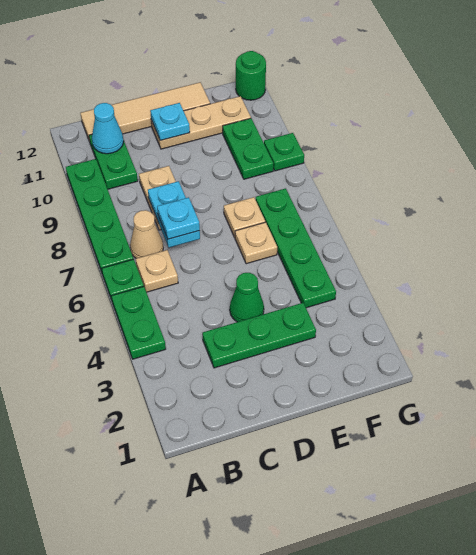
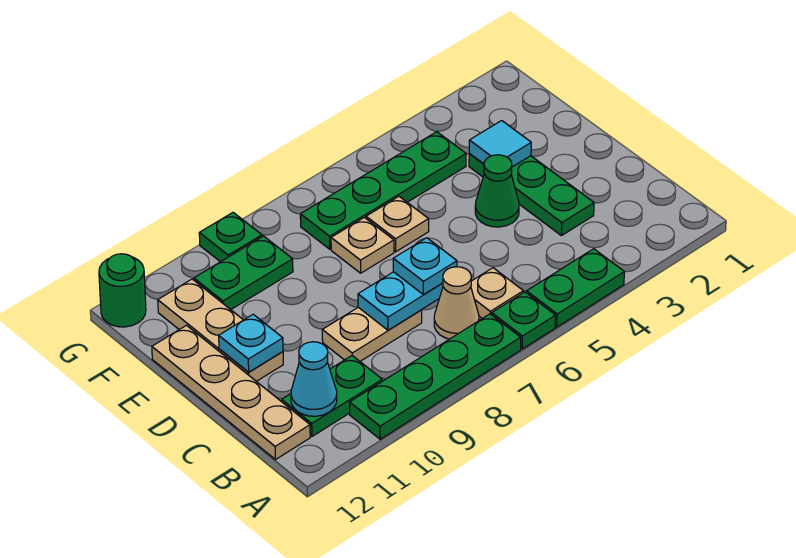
tan 1x4 tile [80,82,210,142] -> tan 1x4 plate [152,325,310,460]
none -> cyan 1x1 tile [469,121,531,167]

